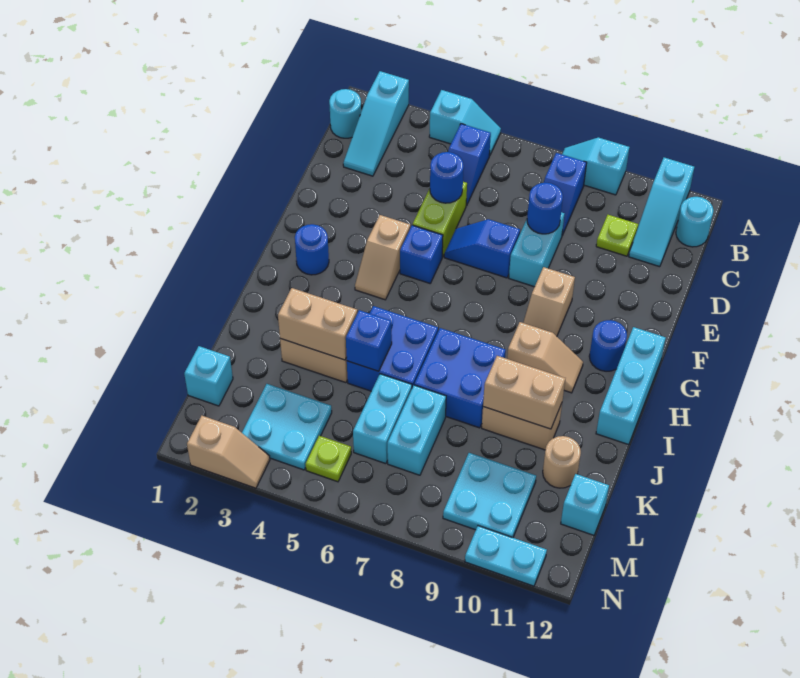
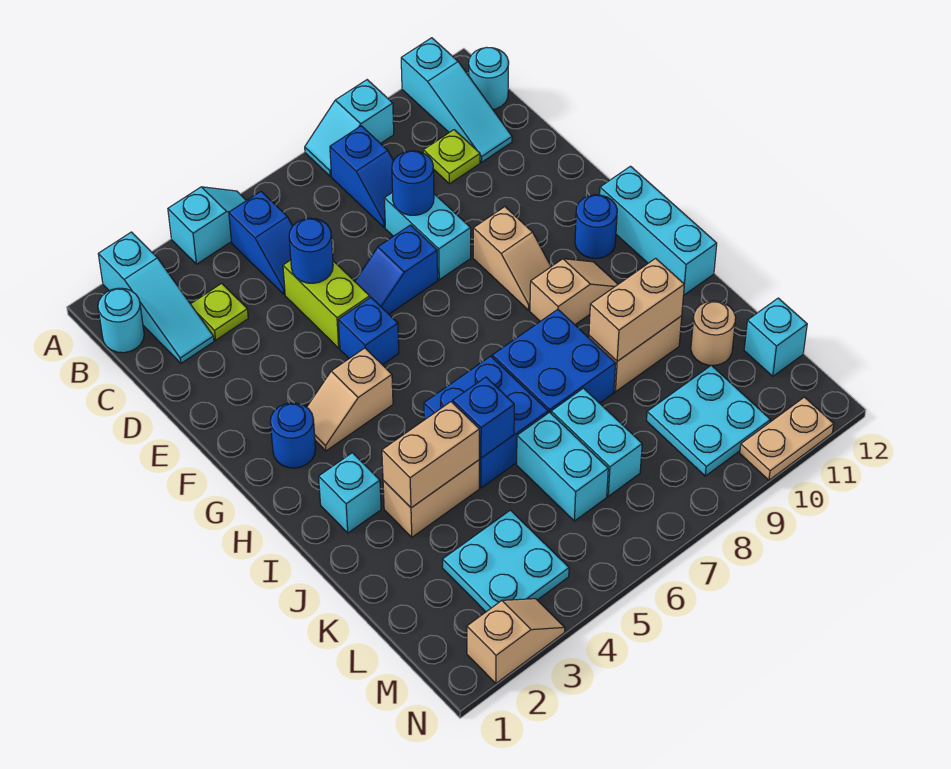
tan 1x2 slope [355,215,410,300] -> tan 1x2 slope turned to [307,348,393,451]
cyan 1x1 brick [184,346,233,406] -> cyan 1x1 brick moved to [319,453,381,533]
lime 1x1 plate [305,436,351,482] -> lime 1x1 plate moved to [191,283,248,340]
cyan 1x2 plate [465,526,547,586] -> tan 1x2 plate [740,397,834,480]

